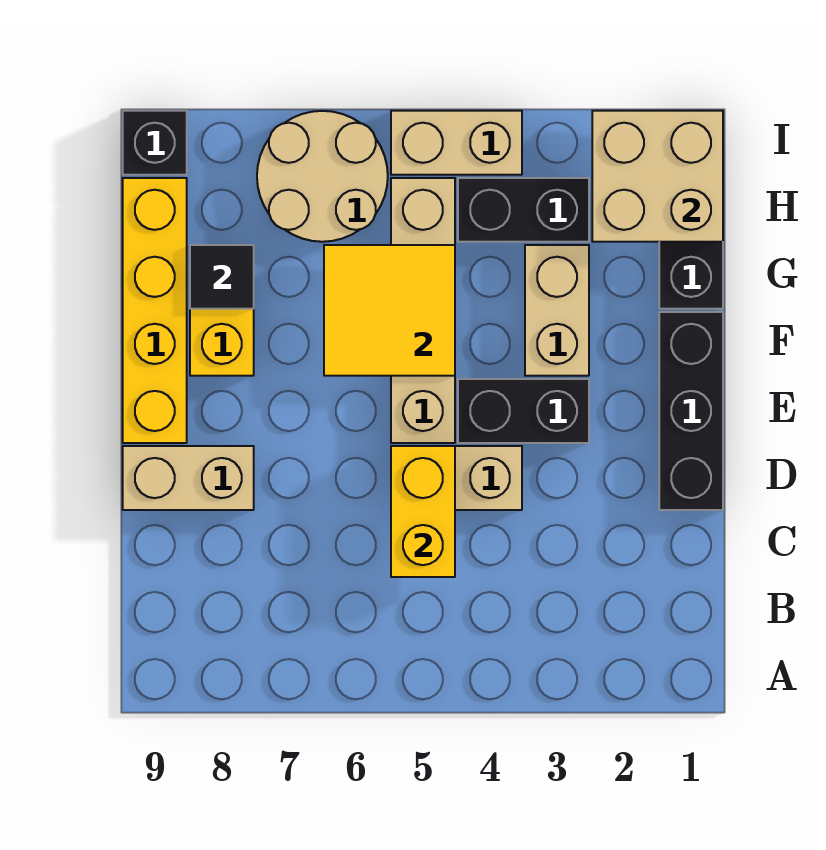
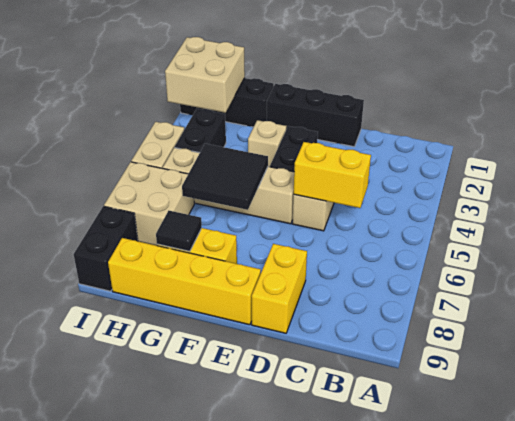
tan 1x2 brick [123,446,254,510] -> yellow 1x2 brick [252,244,307,333]
tan 1x2 brick [525,245,589,376] -> tan 1x1 brick [248,120,286,167]
yellow 2x2 tile [324,245,455,376] -> black 2x2 tile [182,144,268,210]
tan 2x2 round brick [257,111,388,242] -> tan 2x2 brick [104,162,194,246]
black 1x1 brick [123,111,187,175] -> black 1x2 brick [74,206,138,291]

